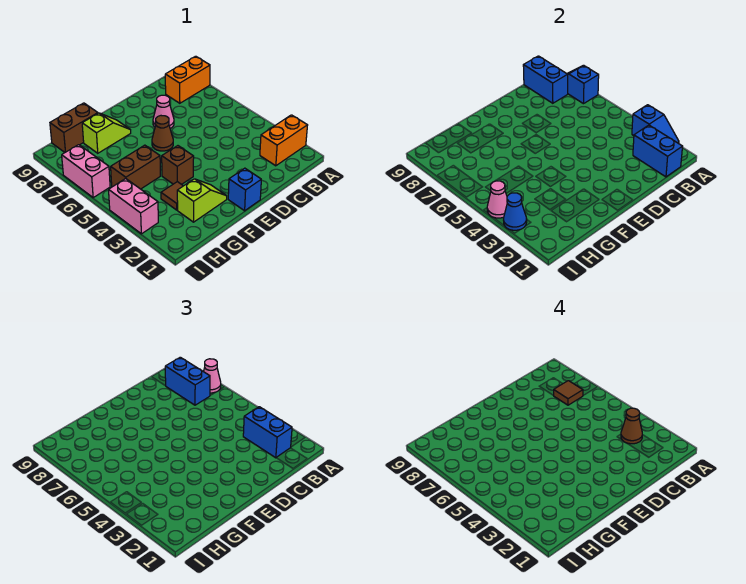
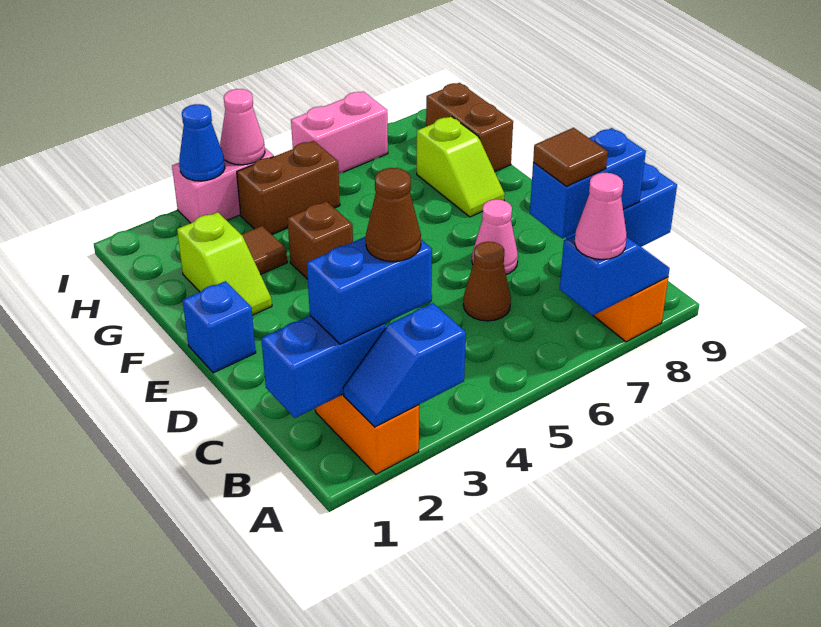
brown 1x1 cone [152,116,173,151] -> brown 1x1 cone moved to [463,242,511,321]
brown 1x2 brick [111,145,160,189] -> brown 1x2 brick turned to [237,141,340,235]

